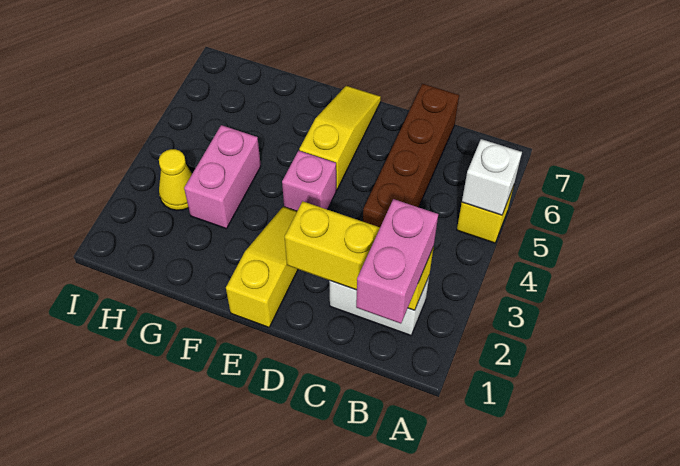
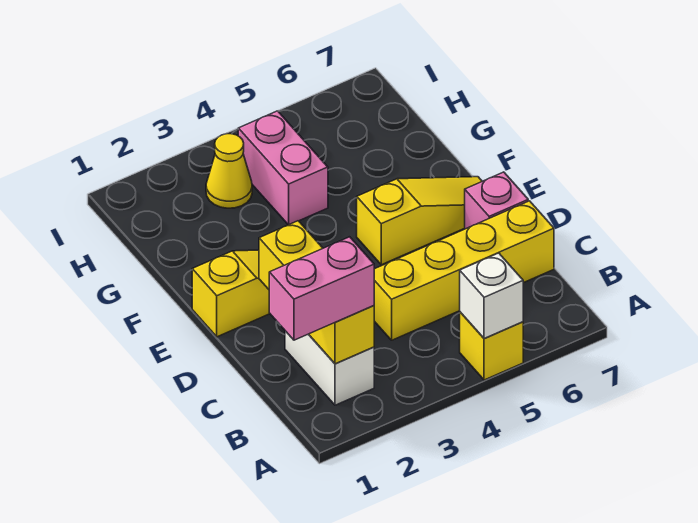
brown 1x4 brick [363,84,459,227] -> yellow 1x4 brick [374,201,554,340]
pink 1x1 brick [282,151,336,211] -> pink 1x1 brick moved to [465,172,528,229]
pink 1x2 brick [184,125,261,229] -> pink 1x2 brick turned to [238,111,328,225]

